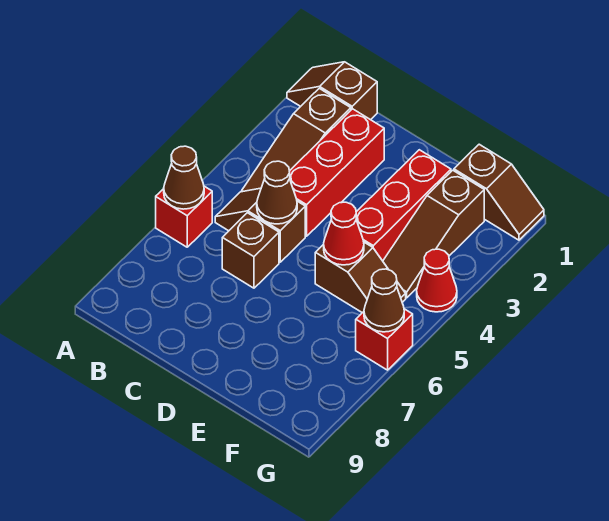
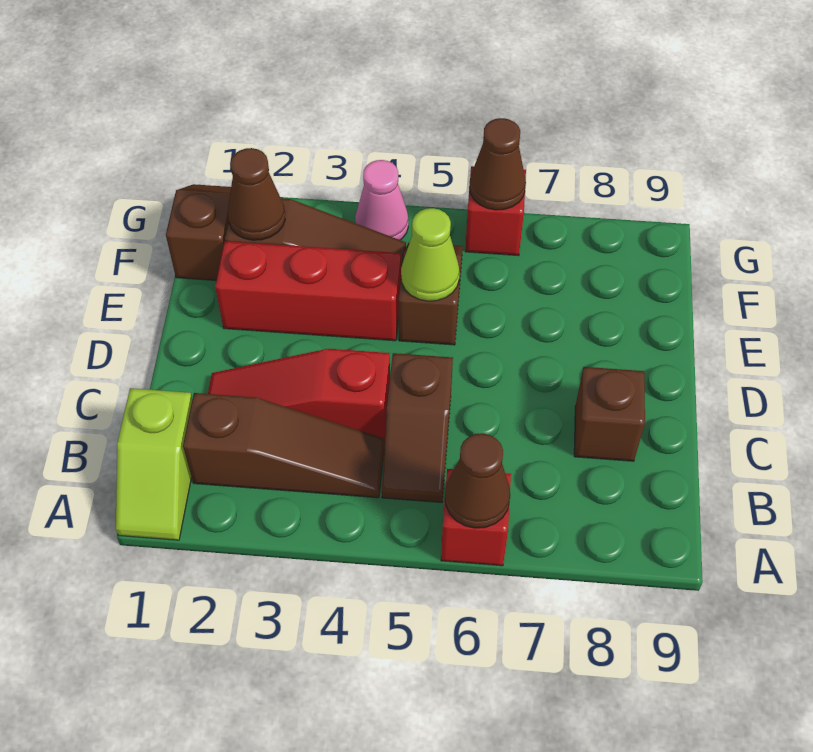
brown 1x2 slope [287,62,377,120] -> lime 1x2 slope [116,388,192,540]
red 1x3 brick [289,109,384,236] -> red 1x3 slope [208,349,390,439]
brown 1x1 cone [257,161,297,224] -> brown 1x1 cone moved to [228,148,285,240]
brown 1x1 brick [222,213,279,288] -> brown 1x1 brick moved to [574,367,645,461]
red 1x1 cone [324,202,364,265] -> lime 1x1 cone [401,208,460,301]
red 1x1 cone [417,249,457,312] -> pink 1x1 cone [355,160,408,240]

